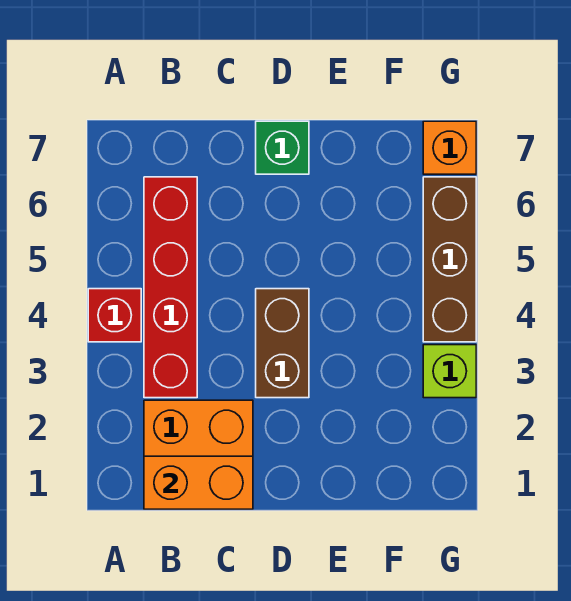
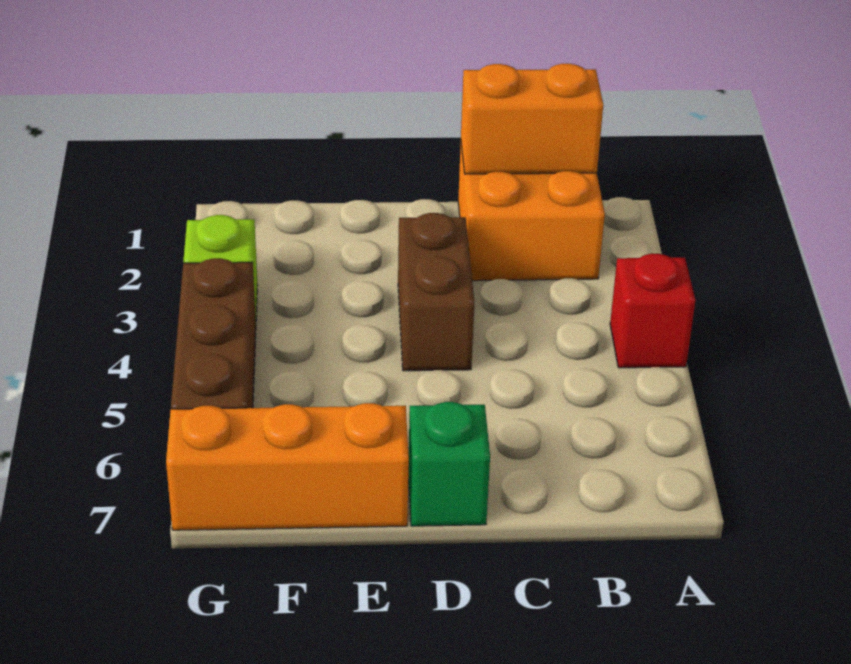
red 1x4 brick [144,177,197,398] -> none
orange 1x1 brick [423,121,476,174] -> orange 1x3 brick [166,403,409,530]

